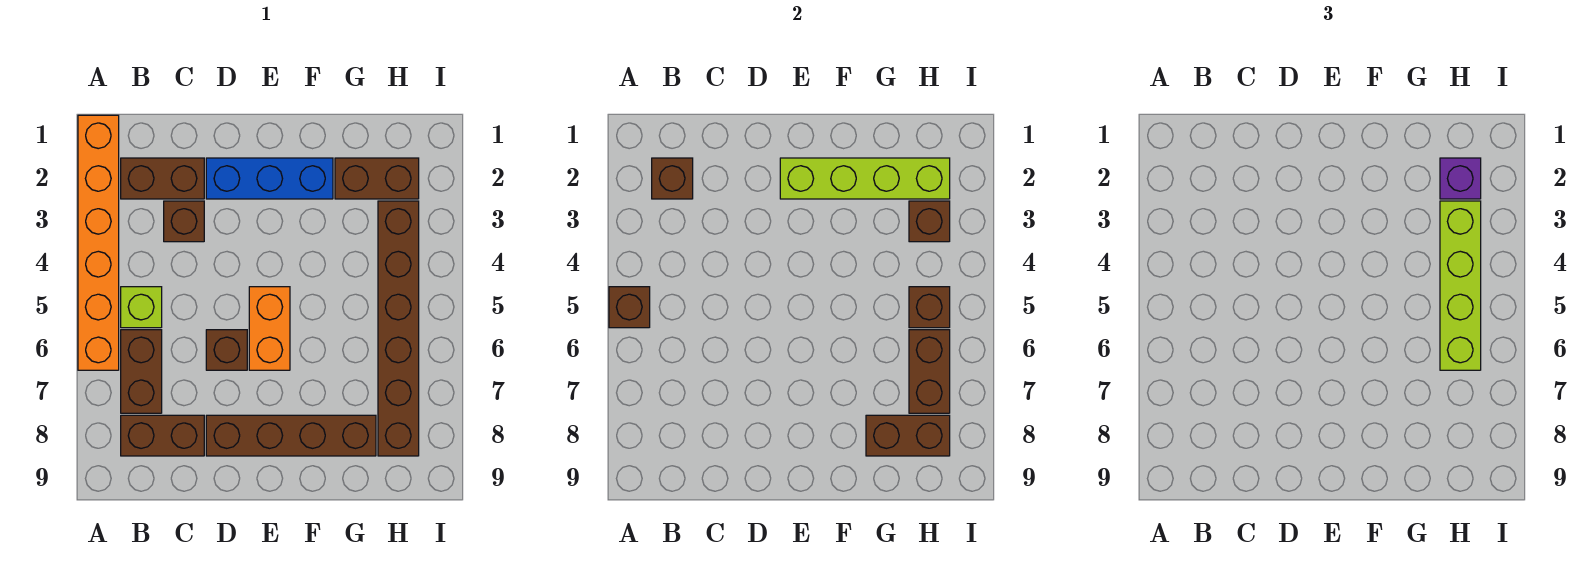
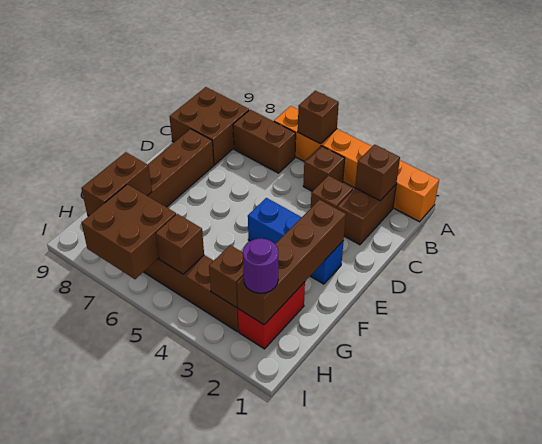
lime 1x1 brick [121,287,162,328] -> none
brown 1x2 brick [121,415,204,456] -> brown 2x2 brick [169,87,249,165]
blue 1x3 brick [206,158,333,199] -> blue 1x3 brick turned to [248,198,343,284]
brown 1x1 brick [206,330,247,370] -> brown 1x1 brick moved to [303,146,345,191]
lime 1x4 brick [780,158,950,199] -> brown 1x4 brick [237,200,346,325]
orange 1x2 brick [249,287,290,370] -> none
brown 1x2 brick [335,158,419,199] -> red 1x2 brick [238,282,305,349]
purple 1x1 brick [1440,158,1481,199] -> purple 1x1 round brick [243,238,278,293]
lime 1x4 brick [1440,201,1481,370] -> none
brown 1x2 brick [909,330,950,413] -> brown 2x2 brick [81,184,176,279]

